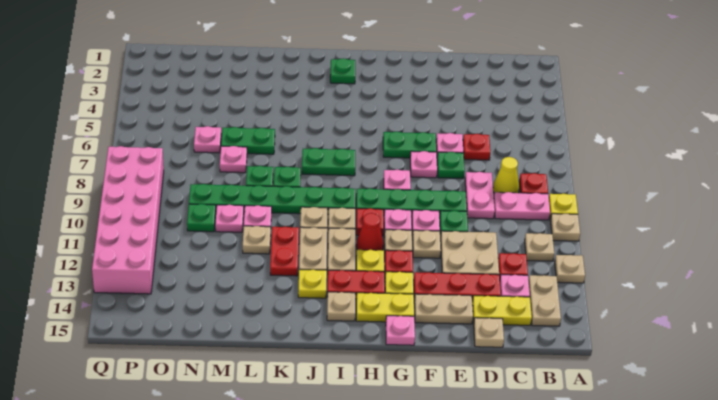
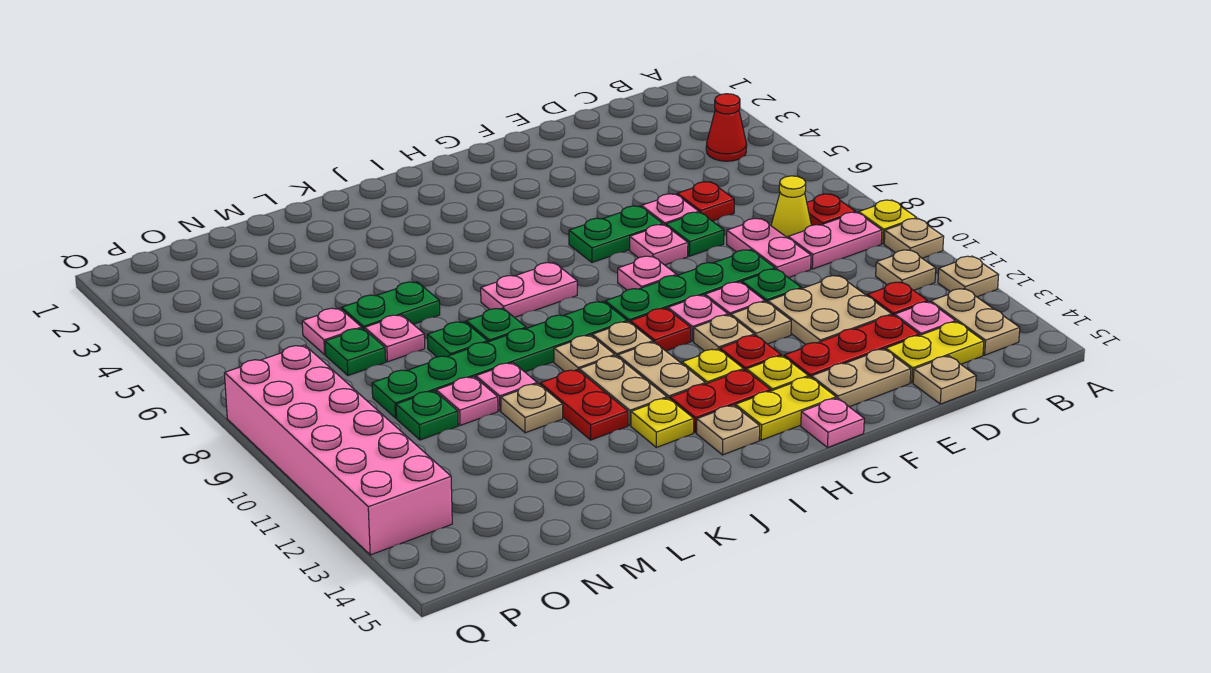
red 1x1 cone [356,213,384,250] -> red 1x1 cone moved to [706,94,747,161]
green 1x1 plate [330,58,355,84] -> green 1x1 plate moved to [325,328,386,376]
green 1x2 plate [302,148,355,176] -> pink 1x2 plate [481,263,577,318]

